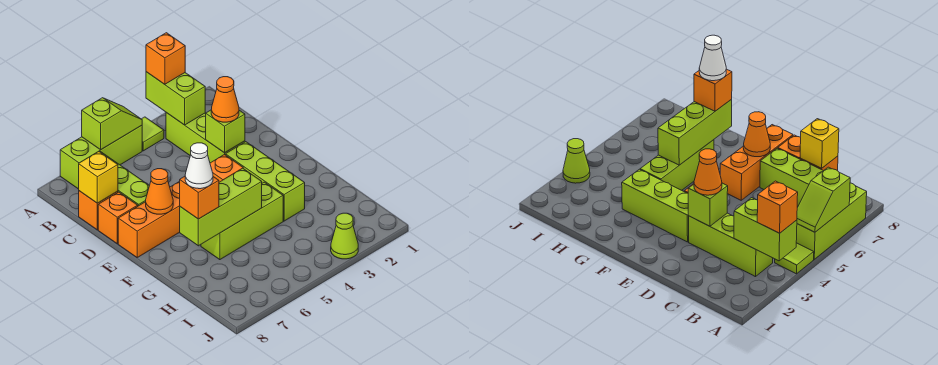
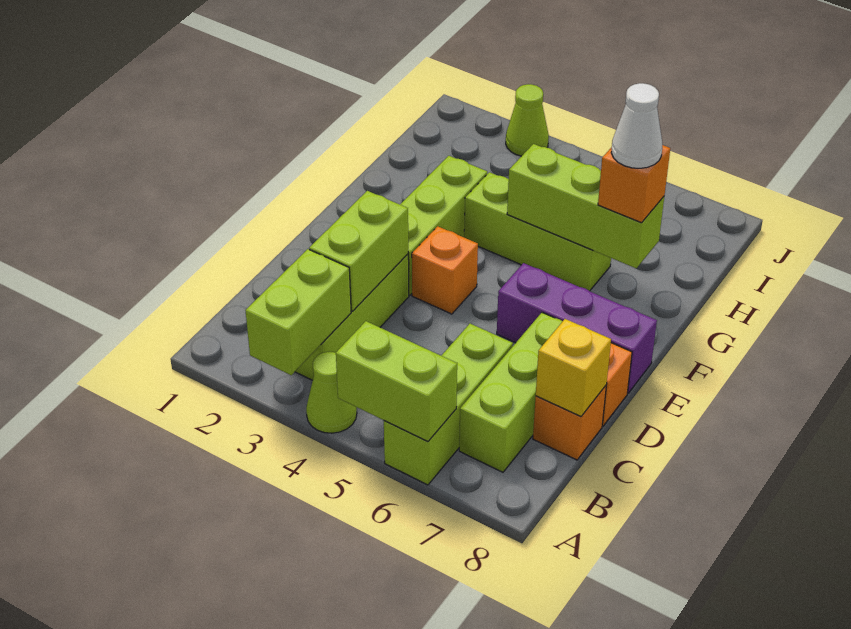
orange 1x1 brick [146,33,185,84] -> none
lime 1x1 tile [142,117,164,151] -> lime 1x1 cone [306,352,357,433]
lime 1x3 brick [60,125,142,189] -> lime 1x3 brick turned to [384,324,513,485]
lime 1x2 slope [82,98,142,150] -> lime 1x2 brick [336,321,457,441]
lime 1x1 brick [206,110,245,153] -> lime 1x2 brick [309,191,408,311]
orange 1x1 cone [211,77,239,122] -> none
orange 1x3 brick [118,181,180,257] -> purple 1x3 brick [497,263,657,393]
orange 1x1 cone [146,169,173,214] -> none

